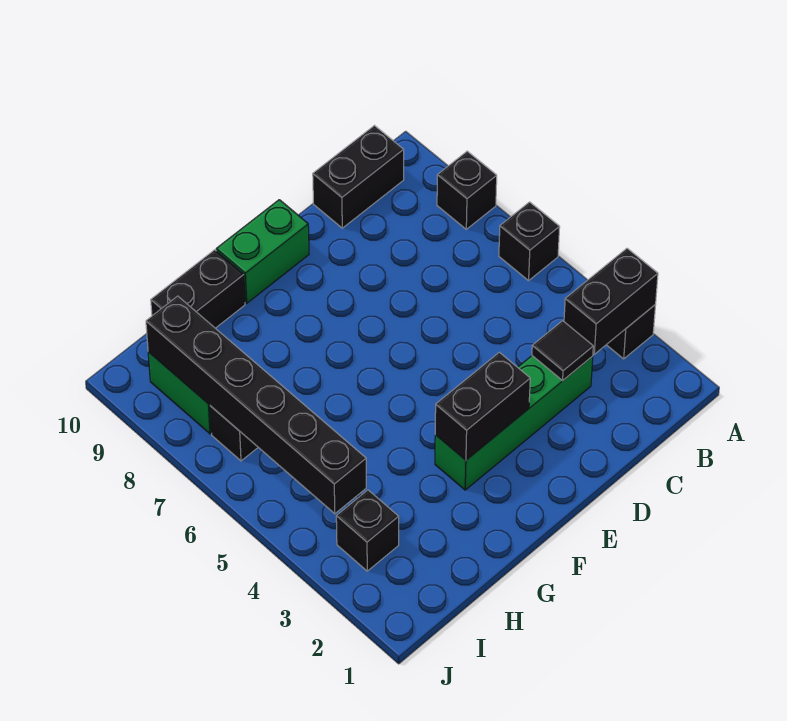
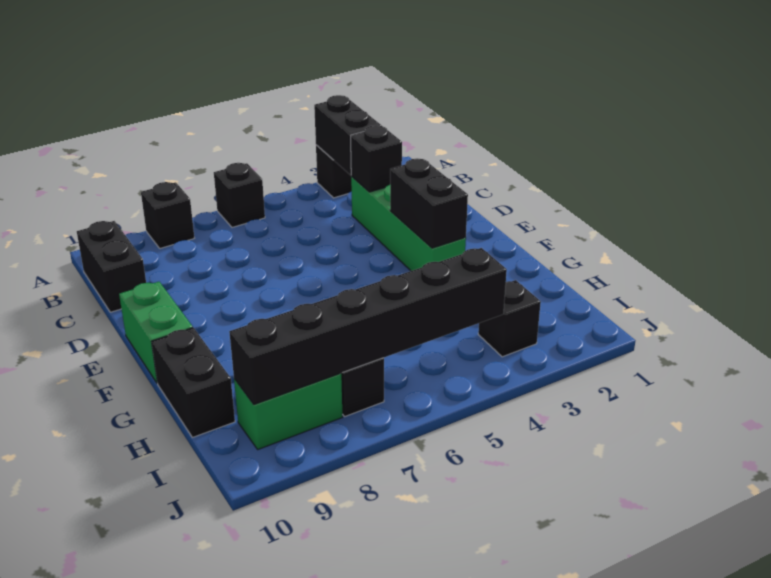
black 1x1 tile [532,321,593,380] -> black 1x1 brick [351,125,402,192]

